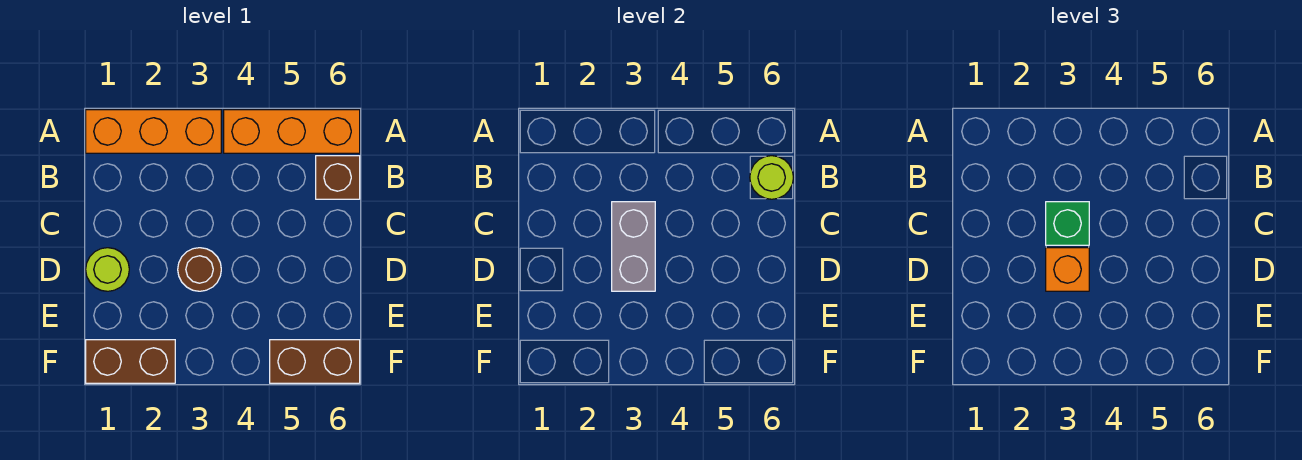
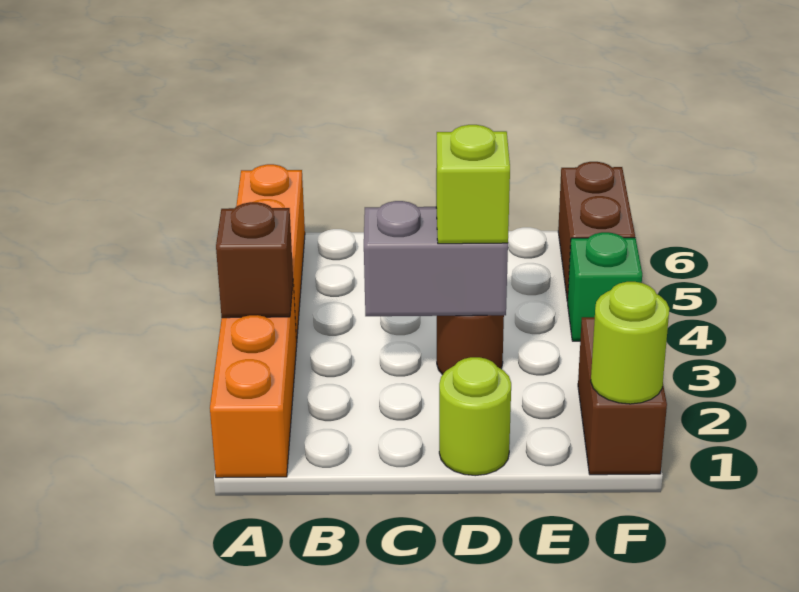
brown 1x1 brick [316,156,360,199] -> brown 1x1 brick moved to [216,202,293,318]
lime 1x1 round brick [750,156,793,199] -> lime 1x1 round brick moved to [591,282,669,404]
green 1x1 brick [1046,202,1089,245] -> green 1x1 brick moved to [568,232,642,341]
orange 1x1 brick [1046,248,1089,291] -> lime 1x1 brick [436,125,510,244]

